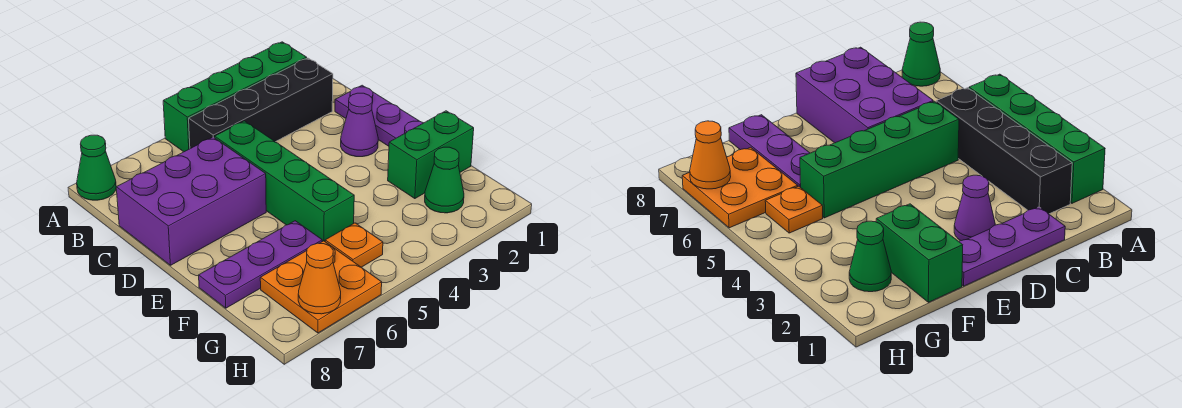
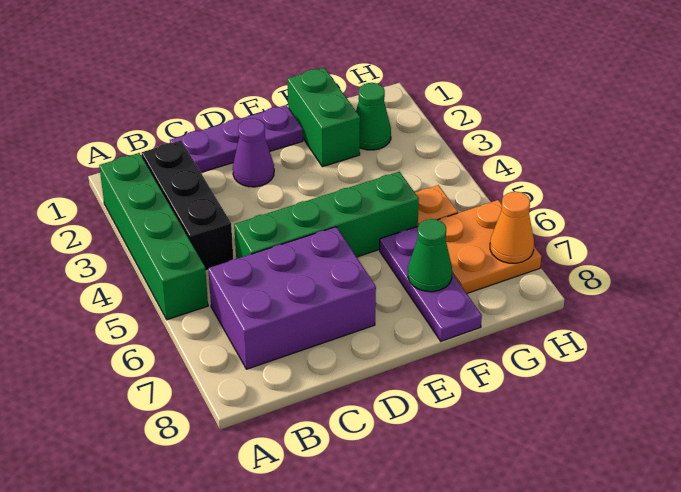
green 1x1 cone [77,135,116,200] -> green 1x1 cone moved to [408,219,452,292]
black 1x4 brick [189,58,333,149] -> black 1x3 brick [142,141,233,271]
purple 2x3 brick [116,137,266,265] -> purple 2x3 brick turned to [208,227,376,369]

